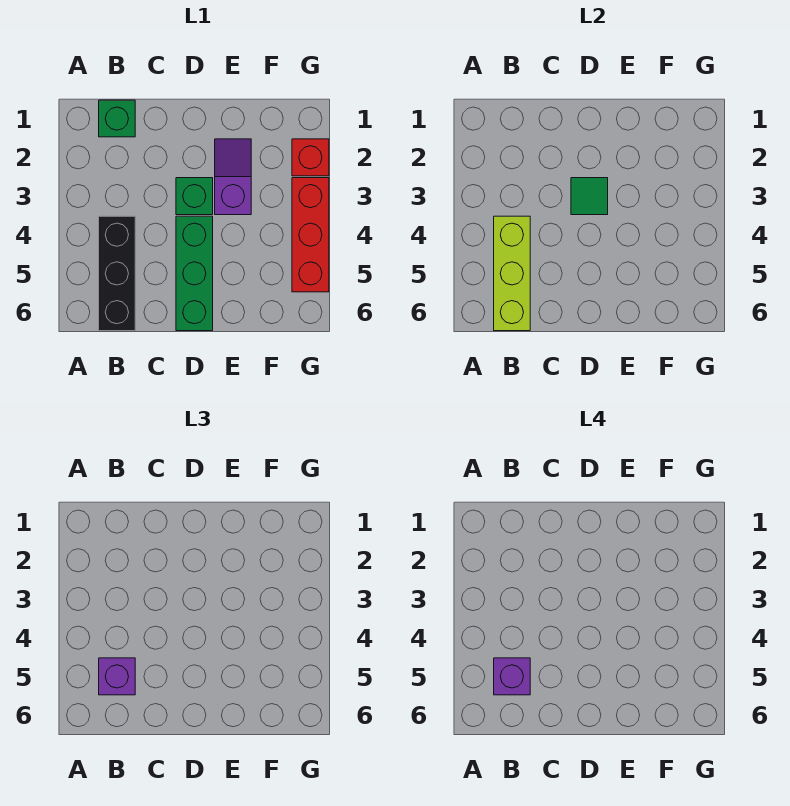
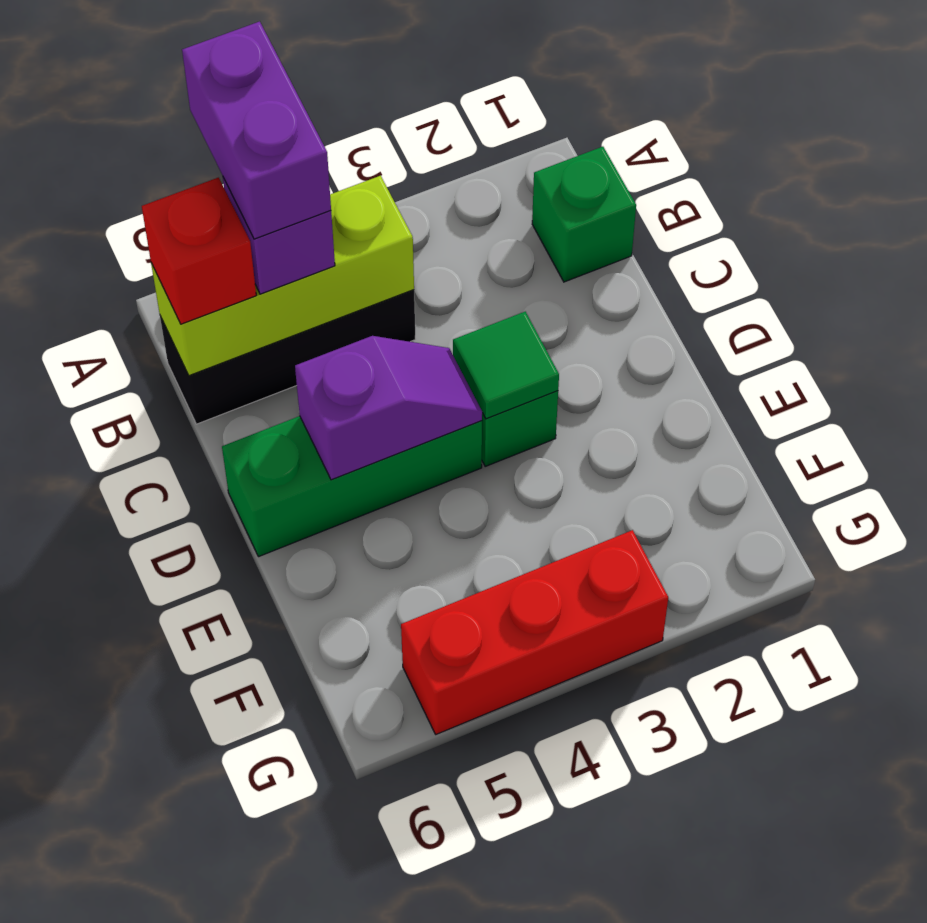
purple 1x1 brick [494,658,530,695] -> purple 1x2 brick [182,21,331,239]
purple 1x2 slope [215,139,251,215] -> purple 1x2 slope moved to [295,336,482,480]
red 1x1 brick [292,139,329,176] -> red 1x1 brick moved to [142,178,256,324]

